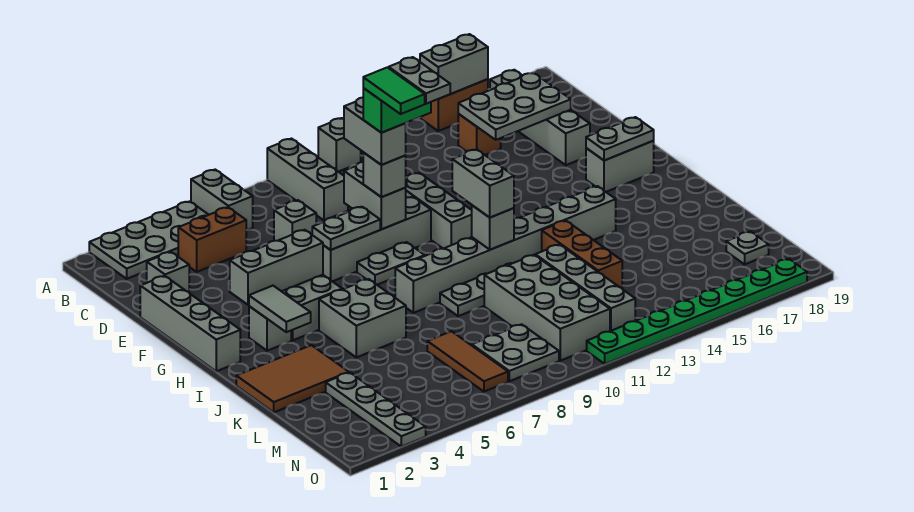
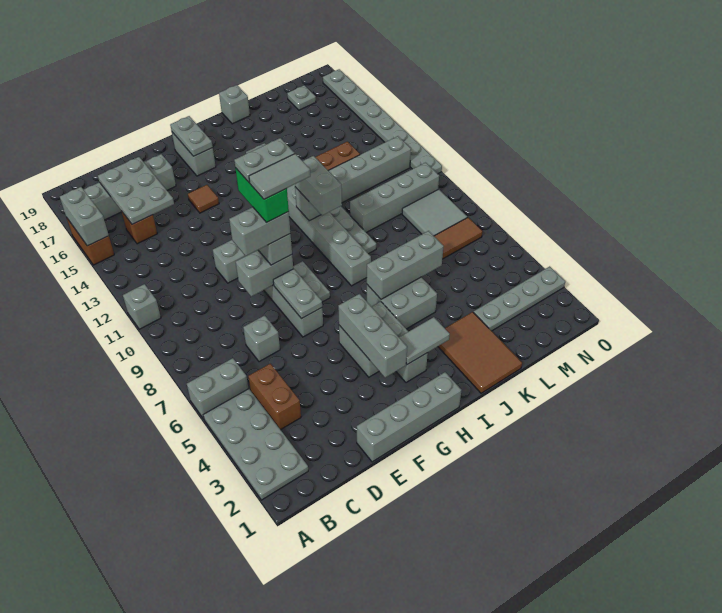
grey 1x3 brick [267,139,348,220] -> grey 1x3 brick moved to [367,231,444,299]
grey 1x1 brick [147,252,189,292] -> grey 1x1 brick moved to [219,85,250,124]
green 1x2 tile [363,67,425,114] -> grey 1x2 tile [249,154,310,199]
none -> brown 1x1 tile [188,185,219,213]
grey 1x2 brick [452,149,514,217] -> grey 1x2 brick turned to [295,156,342,216]
grey 2x4 brick [484,255,610,361] -> grey 1x4 brick [350,163,439,233]
grey 2x2 plate [472,324,559,381] -> grey 2x2 tile [402,189,467,236]
green 1x8 plate [587,259,807,364] -> grey 1x8 plate [323,69,442,174]

